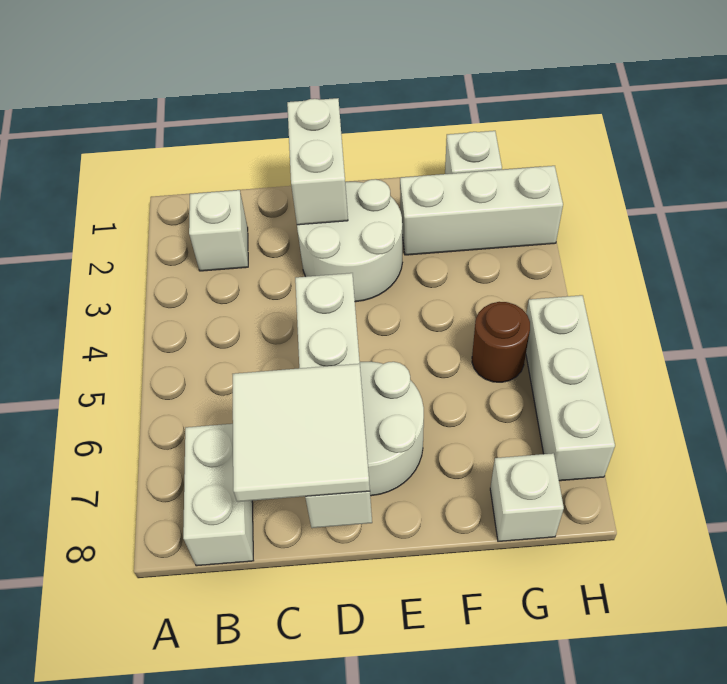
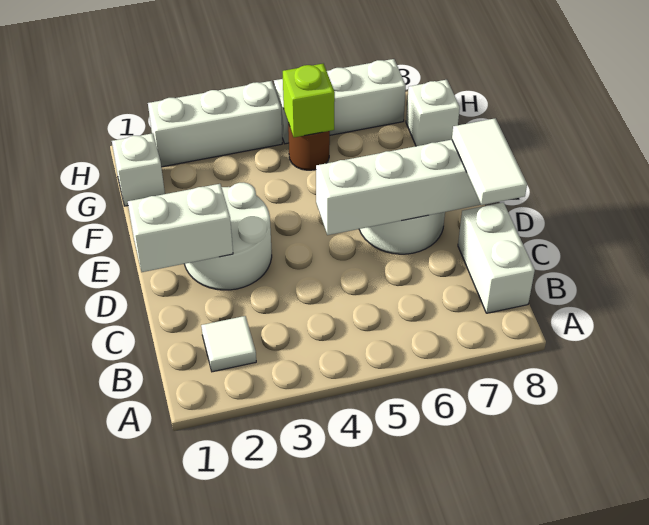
white 1x1 brick [189,190,248,271] -> white 1x1 tile [201,316,256,372]
white 1x2 brick [183,424,253,566] -> white 1x2 brick turned to [458,202,535,313]
white 2x2 tile [233,364,370,502] -> white 1x2 tile [452,118,527,205]
white 1x3 brick [400,166,563,255] -> white 1x3 brick turned to [148,81,282,167]
none -> lime 1x1 brick [283,64,335,137]

